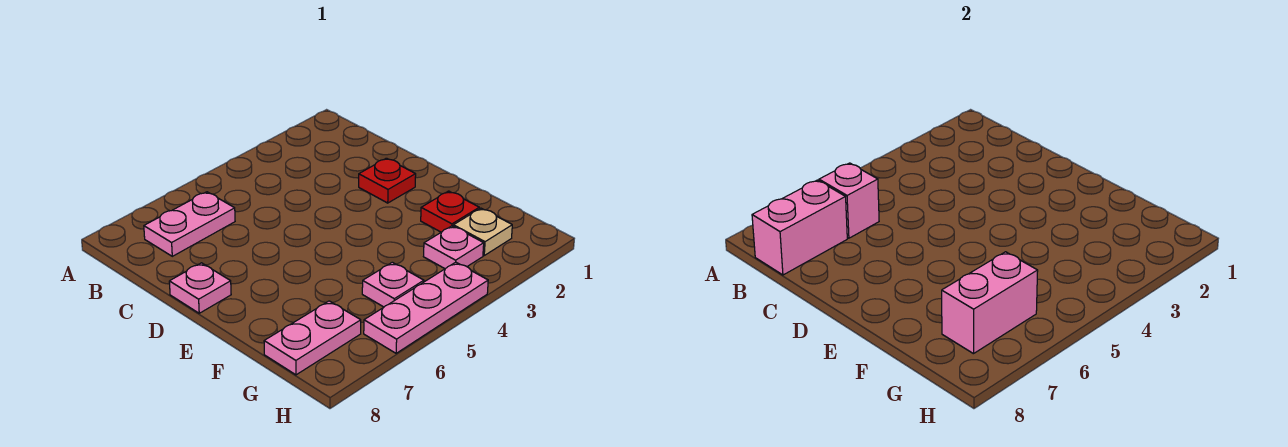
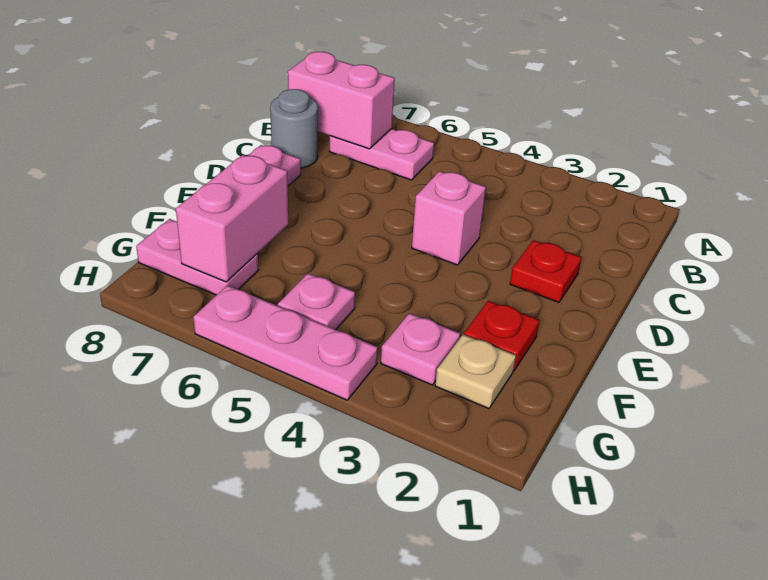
pink 1x1 brick [819,163,879,238] -> pink 1x1 brick moved to [412,171,486,265]
none -> grey 1x1 round brick [270,89,318,168]
pink 1x2 brick [942,252,1038,354] -> pink 1x2 brick turned to [176,155,288,282]

